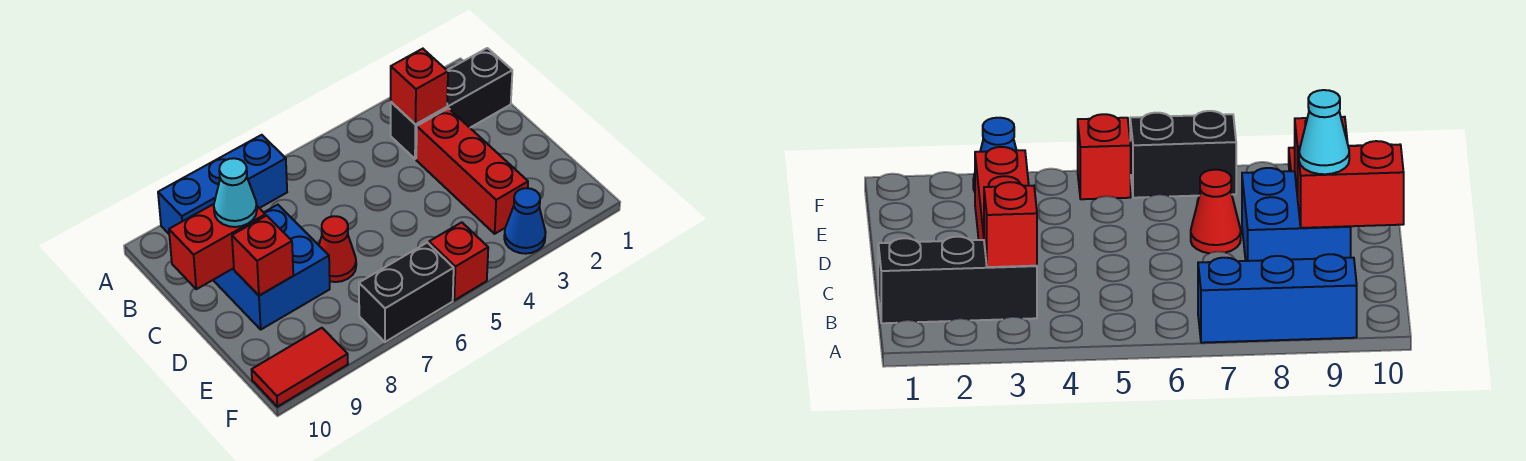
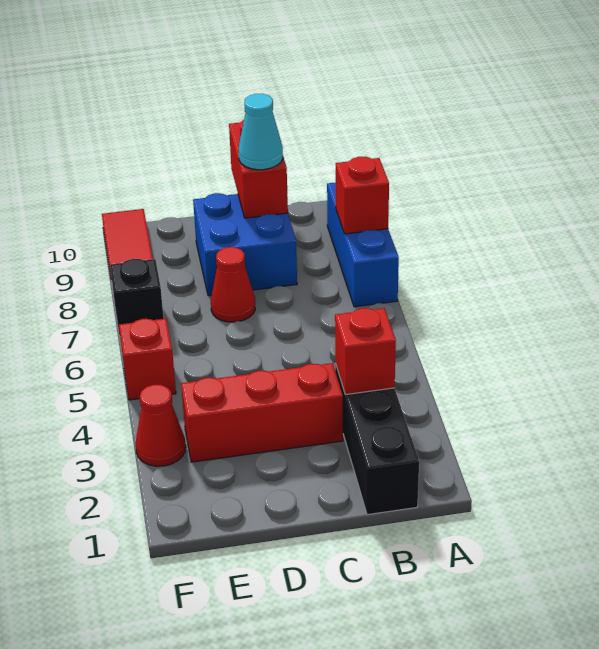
red 1x1 brick [232,216,293,296] -> red 1x1 brick moved to [336,157,389,234]
blue 1x1 cone [504,188,546,254] -> red 1x1 cone [136,385,186,466]
black 1x2 brick [359,243,454,342] -> black 1x1 brick [110,259,164,337]

